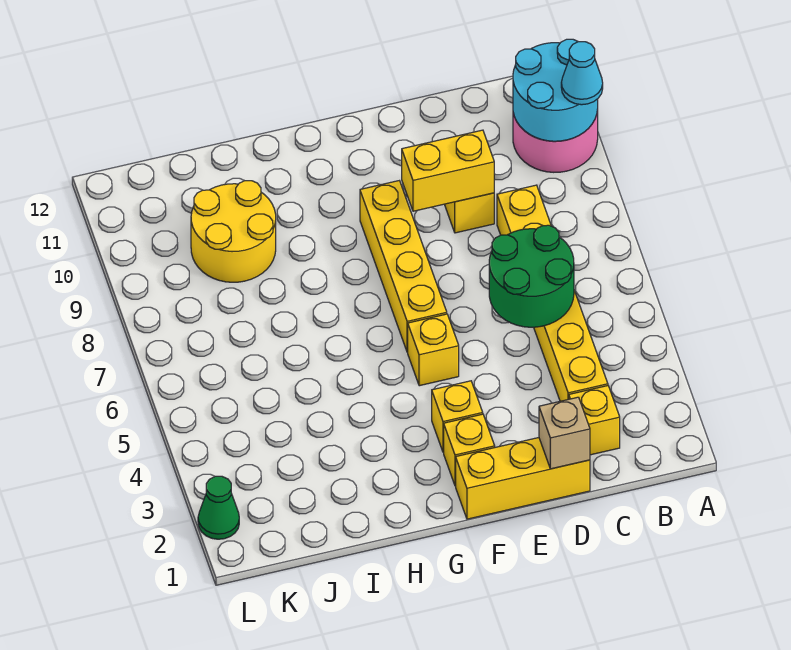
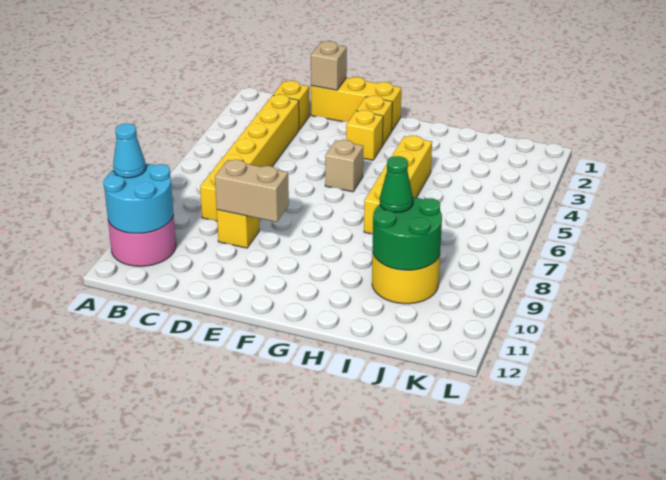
green 2x2 round brick [489,225,574,327] -> green 2x2 round brick moved to [373,197,442,270]
yellow 1x2 brick [402,130,494,211] -> tan 1x2 brick [215,160,289,222]
yellow 1x1 brick [408,314,459,386] -> tan 1x1 brick [325,140,363,192]
yellow 1x4 brick [360,181,447,352] -> yellow 1x4 brick moved to [364,136,432,234]
green 1x1 cone [198,476,239,539] -> green 1x1 cone moved to [380,156,413,212]

